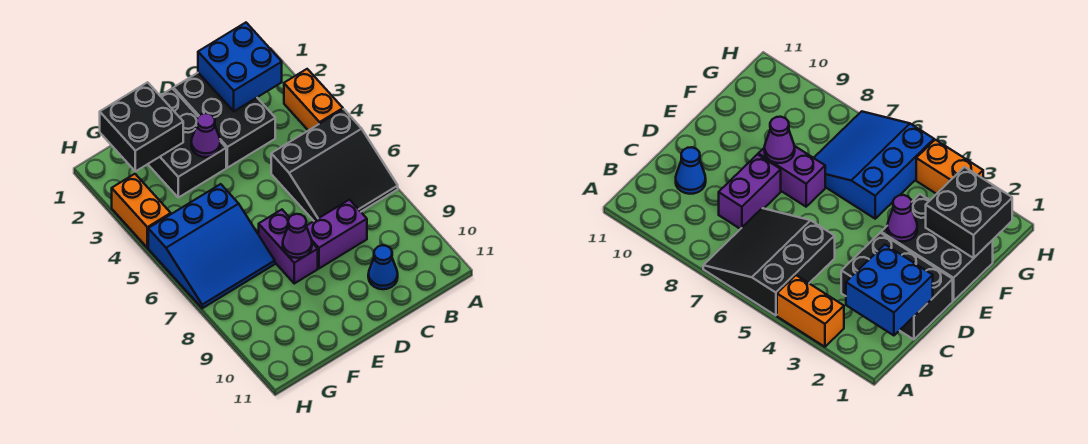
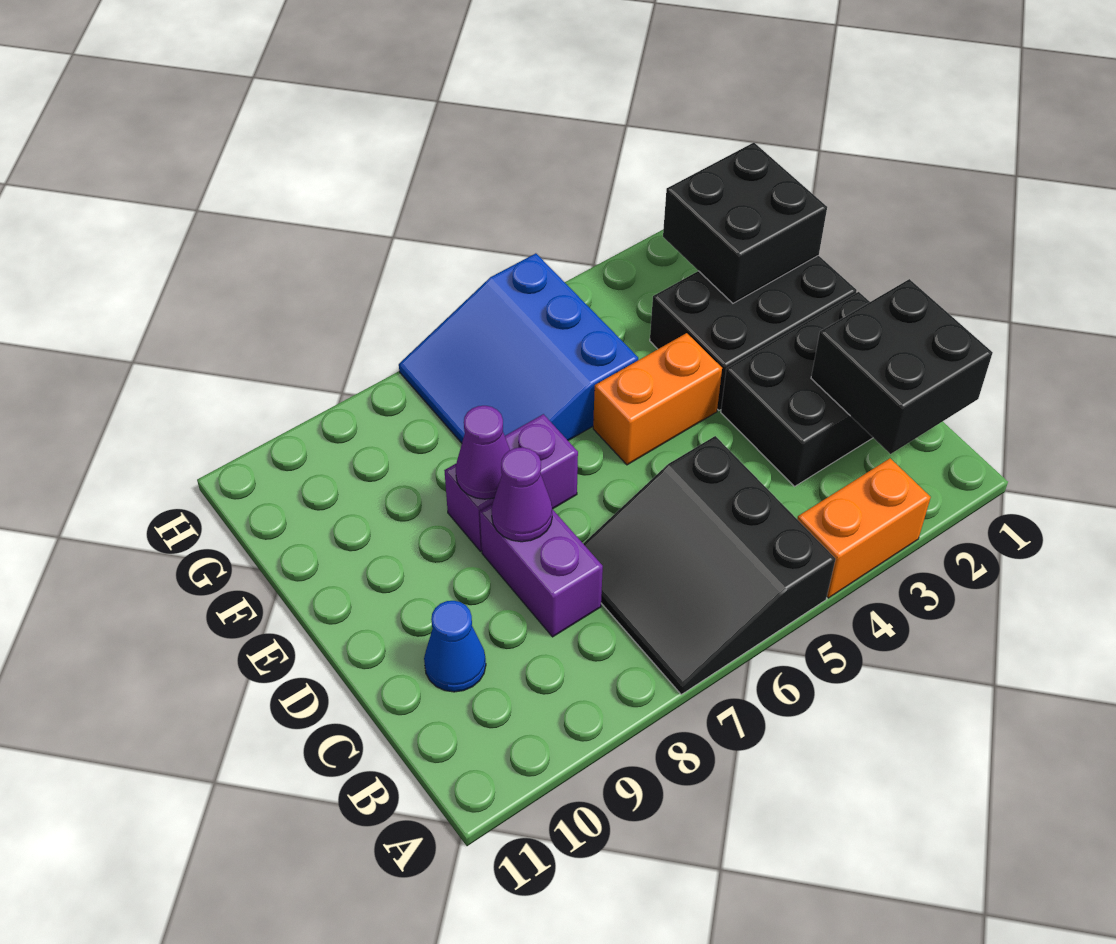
blue 2x2 brick [198,23,282,111] -> black 2x2 brick [811,279,993,454]
purple 1x1 cone [191,113,220,157] -> purple 1x1 cone moved to [491,447,552,542]
orange 1x2 brick [112,174,171,248] -> orange 1x2 brick moved to [593,333,722,465]

